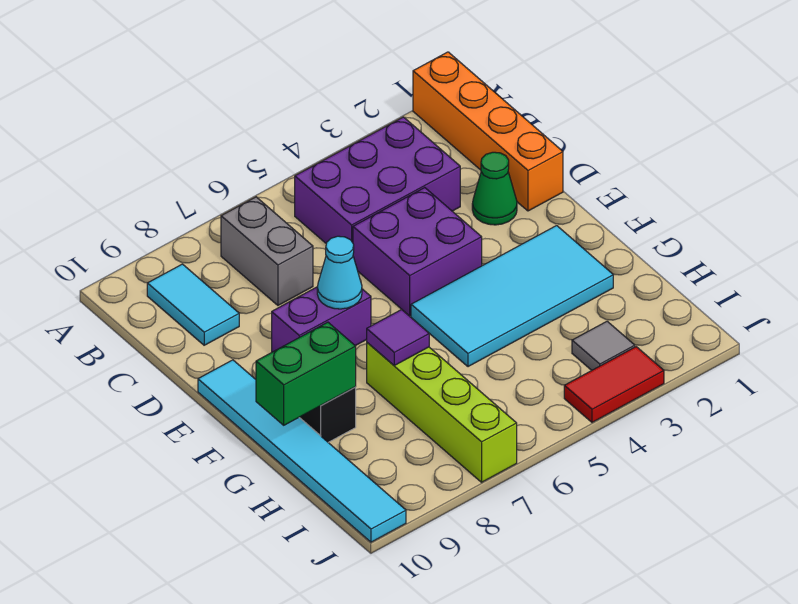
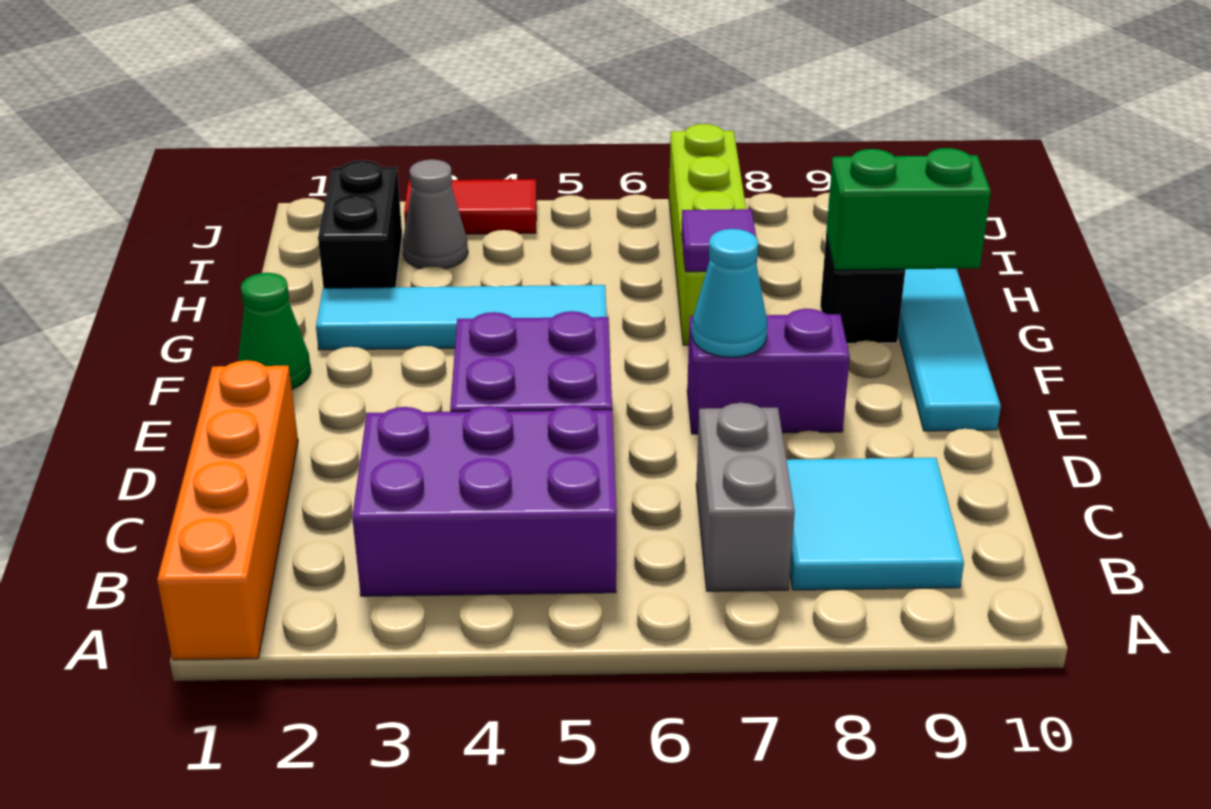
cyan 1x2 tile [147,264,239,345] -> cyan 2x2 tile [787,458,964,590]
green 1x1 cone [472,152,517,225] -> green 1x1 cone moved to [238,273,311,389]
cyan 2x4 tile [411,226,613,367] -> cyan 1x4 tile [316,285,607,350]
none -> black 1x2 brick [318,160,402,288]
grey 1x1 tile [572,321,635,370] -> grey 1x1 cone [403,159,468,269]

